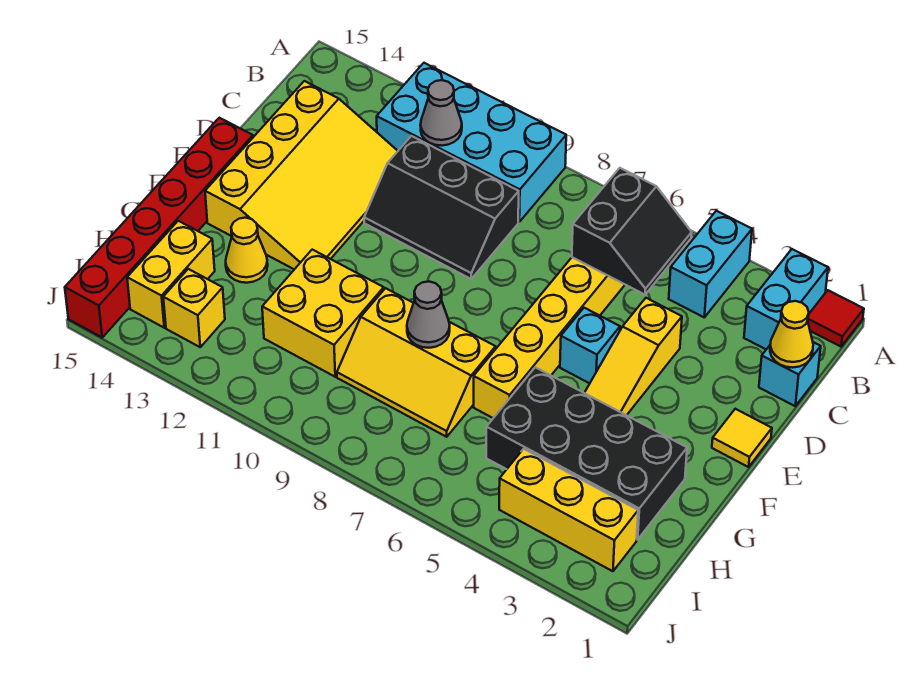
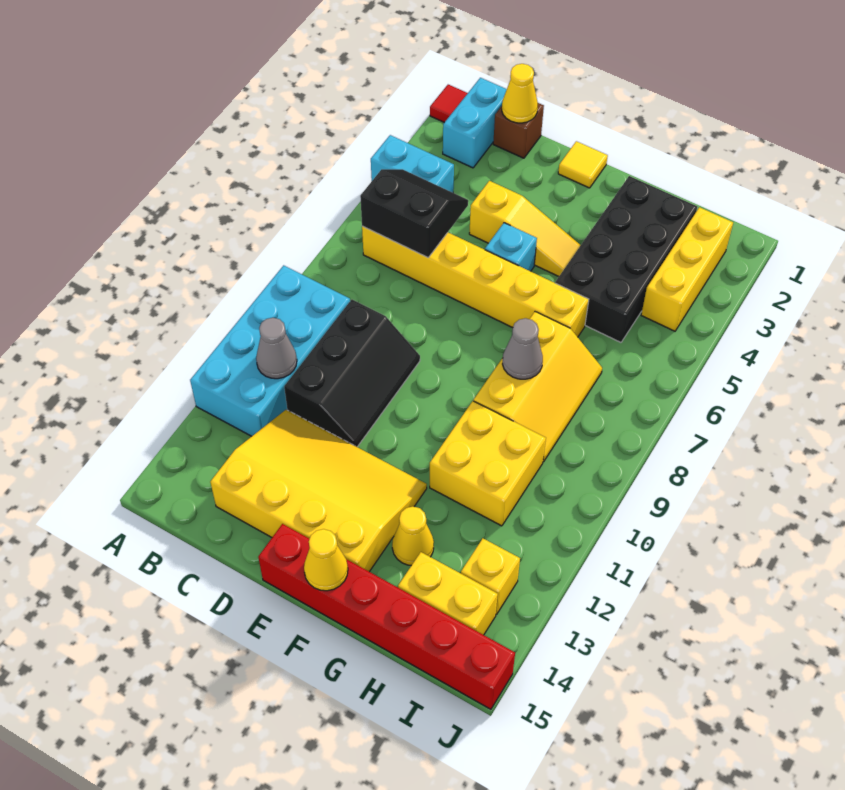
cyan 1x2 brick [744,249,828,349] -> cyan 1x2 brick turned to [443,78,507,168]
cyan 1x1 brick [759,342,821,406] -> brown 1x1 brick [493,103,544,158]
none -> yellow 1x1 cone [304,529,348,591]

